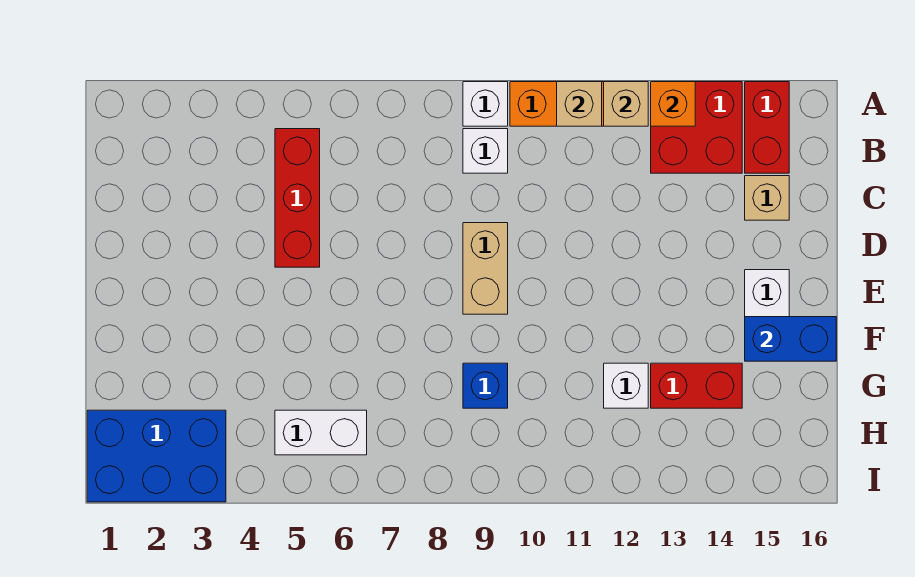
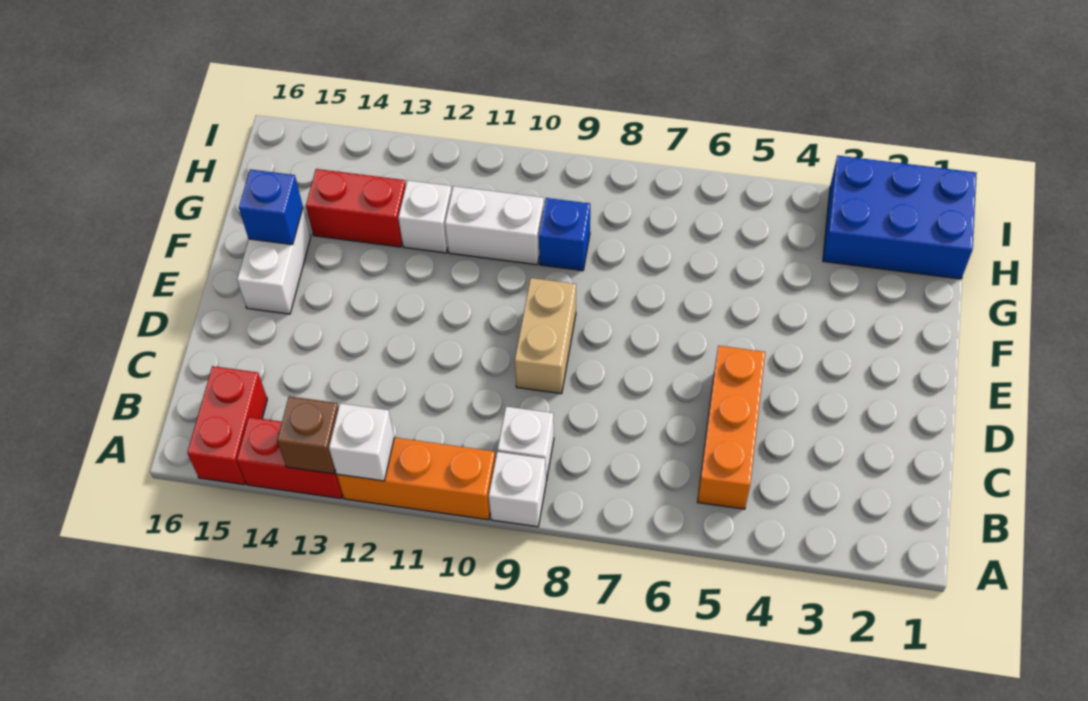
tan 1x1 brick [557,82,602,126] -> none
tan 1x1 brick [604,82,648,126] -> white 1x1 brick [329,403,394,481]
red 2x2 brick [651,82,742,173] -> red 1x2 brick [237,417,343,498]
orange 1x1 brick [651,82,695,126] -> brown 1x1 brick [277,396,339,474]
red 1x3 brick [275,129,320,267] -> orange 1x3 brick [697,346,765,509]
tan 1x1 brick [745,176,789,220] -> none
blue 1x2 brick [745,317,836,361] -> blue 1x1 brick [239,169,303,245]
white 1x2 brick [275,410,367,455] -> white 1x2 brick moved to [445,186,544,265]

